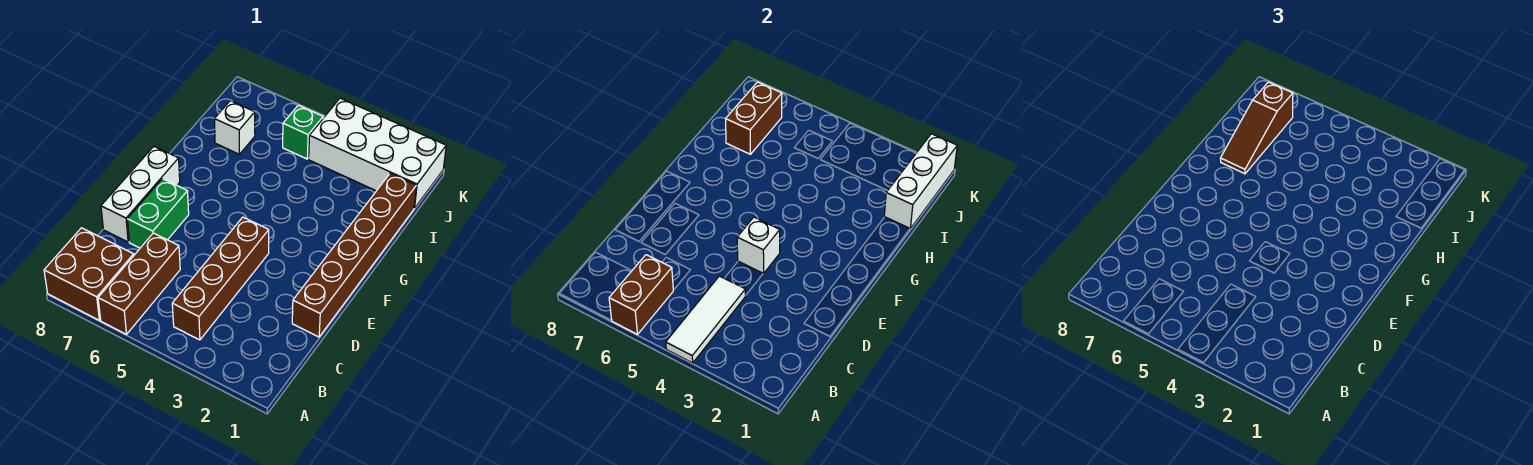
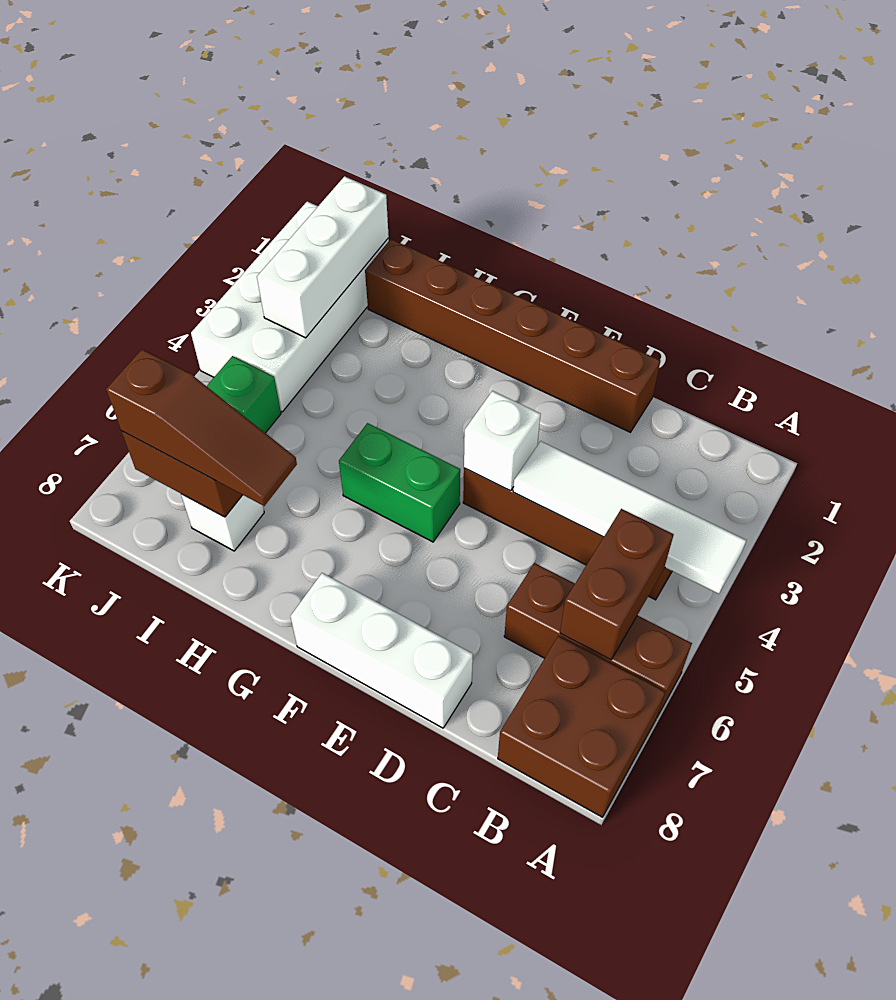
white 1x3 tile [666,276,746,363] -> white 1x4 tile [513,441,746,594]
brown 1x2 brick [609,255,673,334] -> brown 1x2 brick turned to [560,509,674,660]
green 1x2 brick [127,179,189,248] -> green 1x2 brick moved to [339,423,460,542]
white 1x3 brick [884,134,957,228] -> white 1x3 brick turned to [257,176,389,338]

